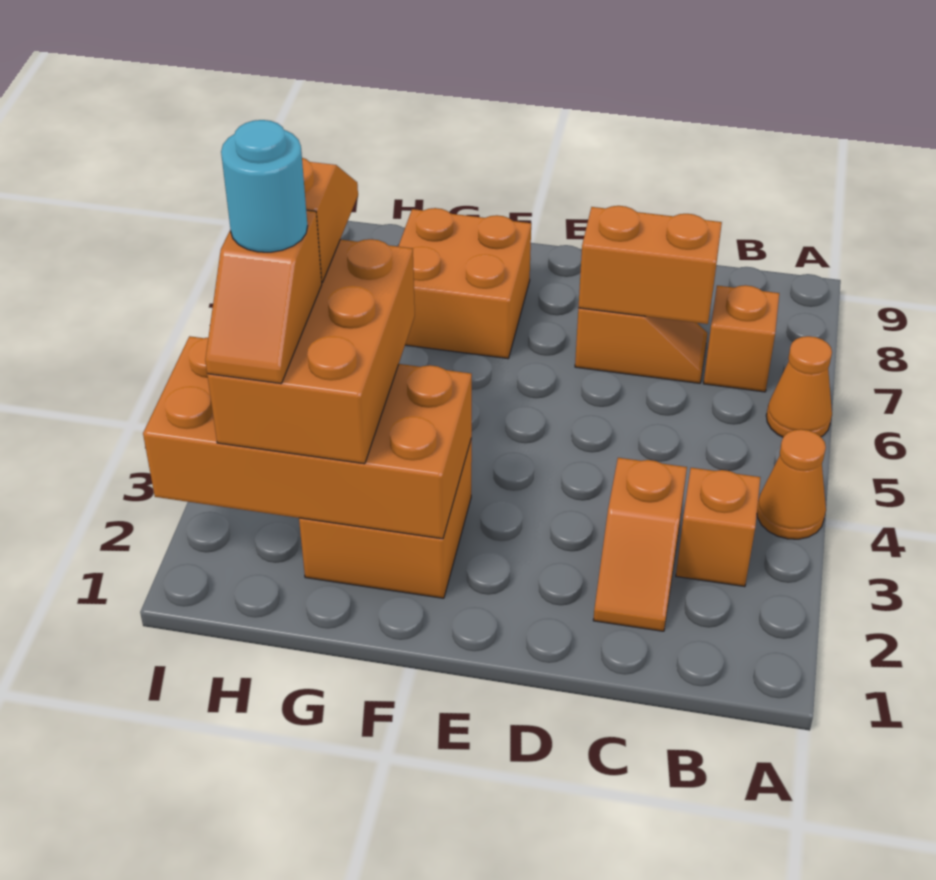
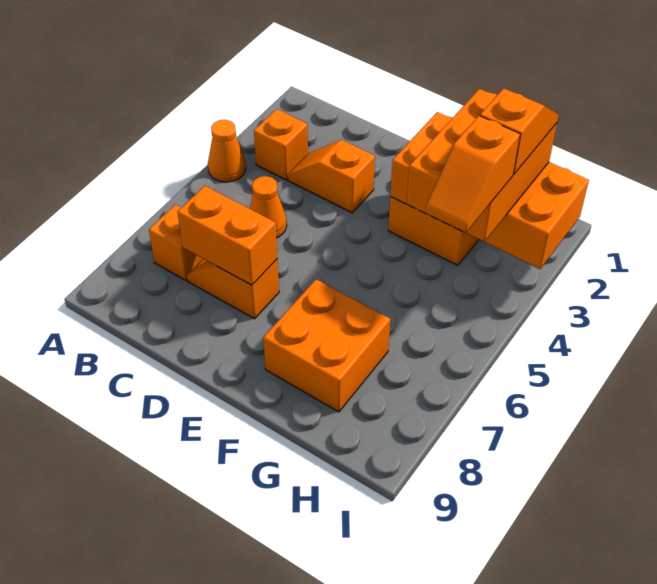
orange 1x1 cone [766,336,832,437] -> orange 1x1 cone moved to [250,176,287,238]
orange 1x2 slope [593,458,687,631] -> orange 1x2 slope turned to [288,140,375,213]
cyan 1x1 round brick [221,120,307,252] -> none

